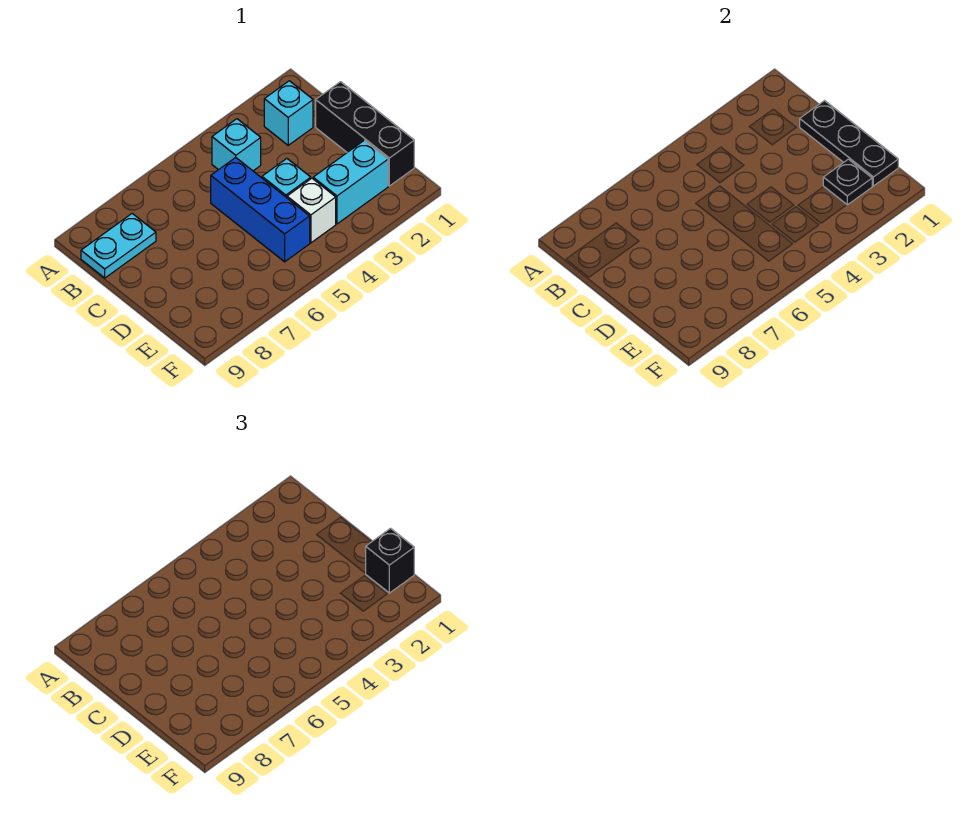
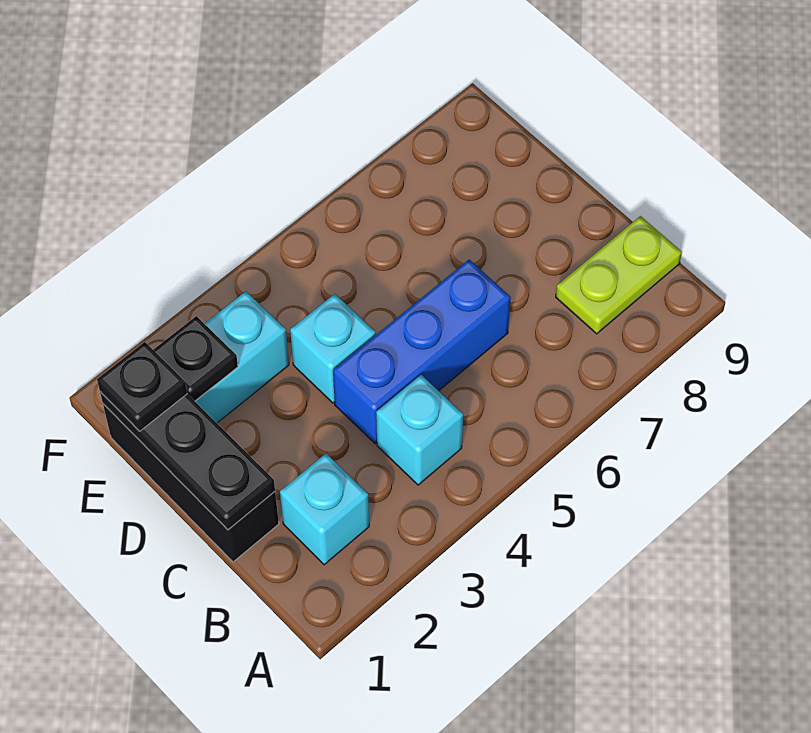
cyan 1x2 plate [81,214,156,278] -> lime 1x2 plate [556,216,682,334]
blue 1x3 brick [211,158,310,262] -> blue 1x3 brick turned to [333,260,511,444]
black 1x1 brick [365,528,414,593] -> black 1x1 plate [97,342,187,431]
white 1x1 brick [287,178,336,243] -> none

